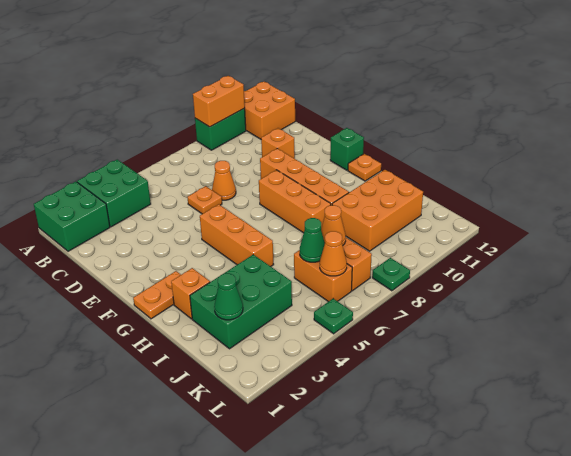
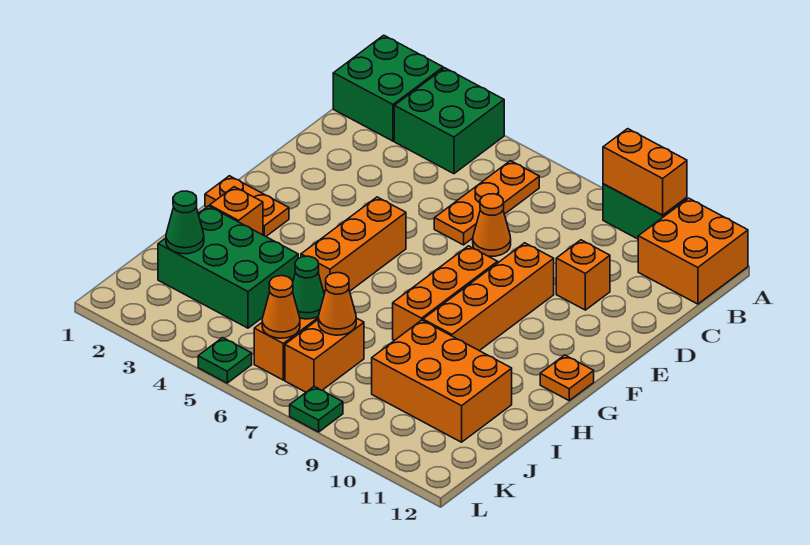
orange 1x1 plate [187,186,222,214] -> orange 1x3 plate [434,161,539,245]
green 1x1 brick [330,128,364,170] -> none

